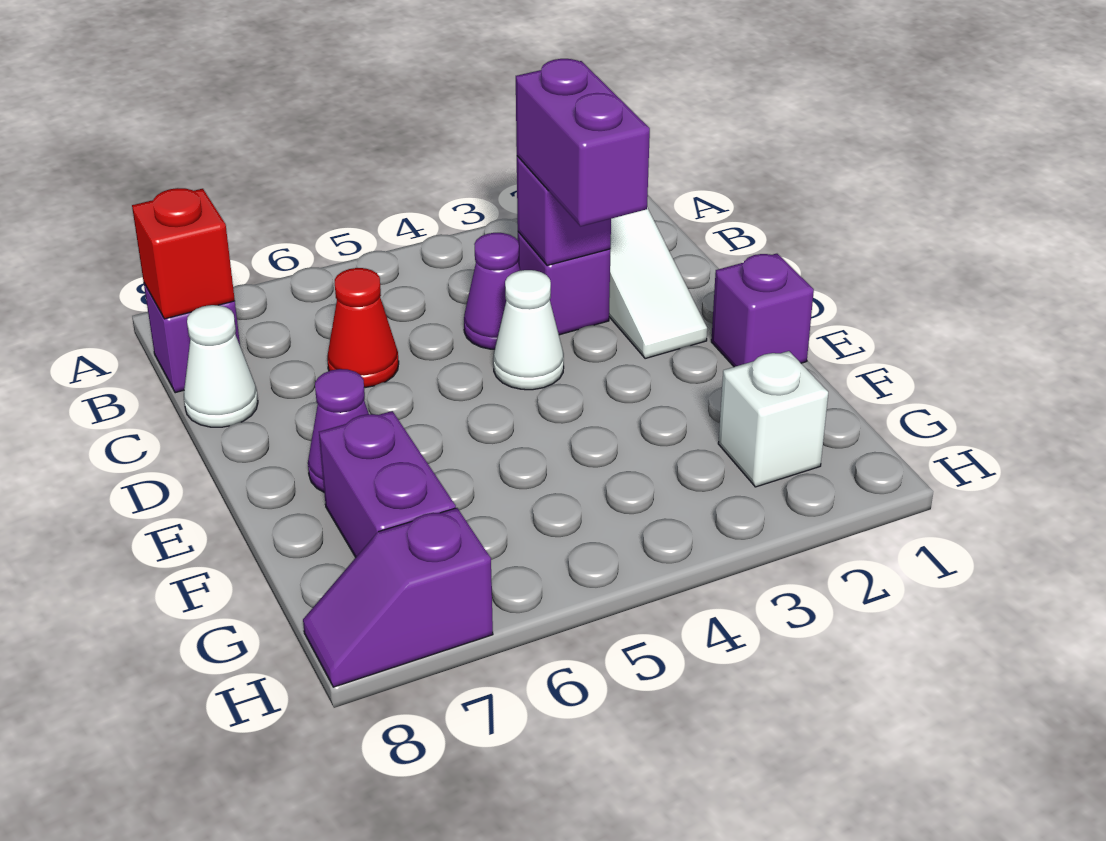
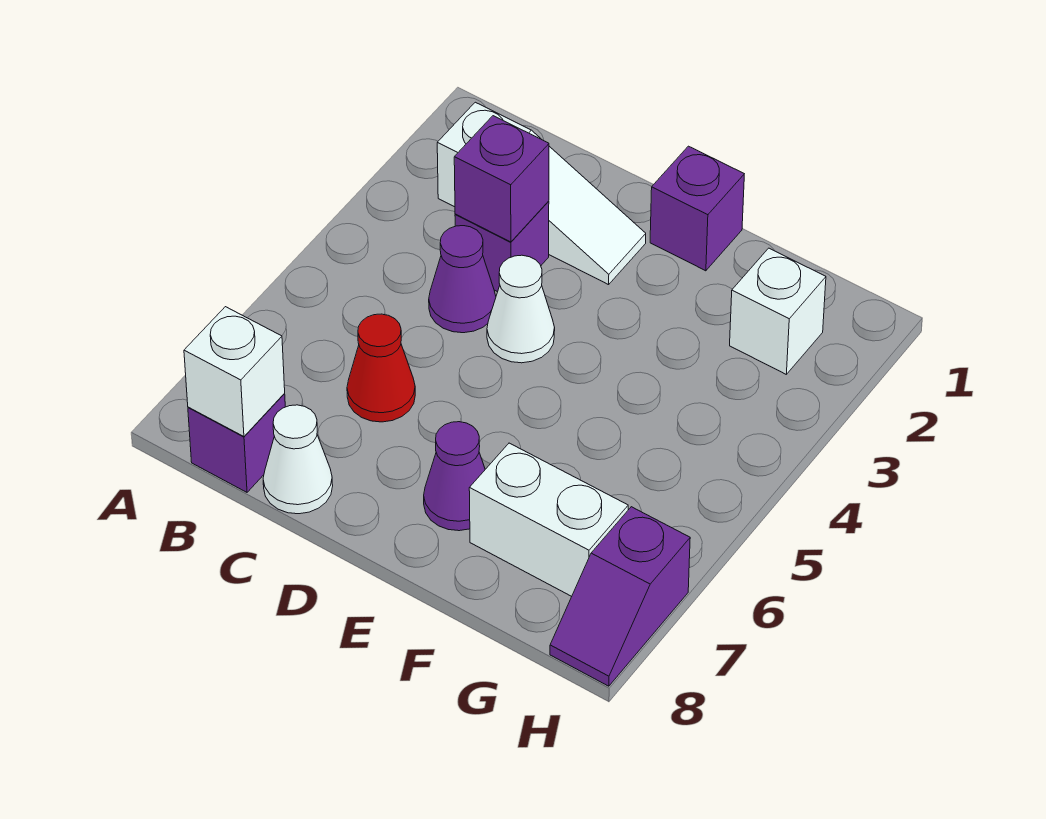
red 1x1 brick [132,188,235,319] -> white 1x1 brick [184,307,285,436]
purple 1x2 brick [516,59,650,226] -> none
purple 1x2 brick [319,411,456,557] -> white 1x2 brick [469,443,628,596]

